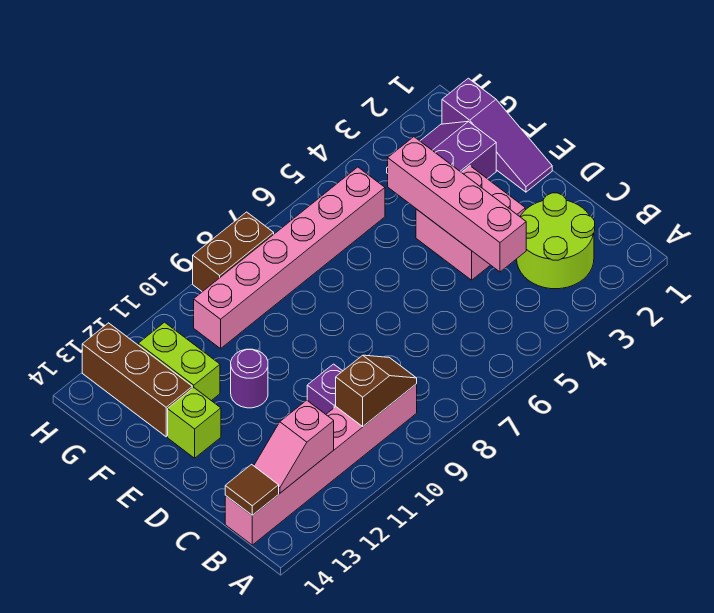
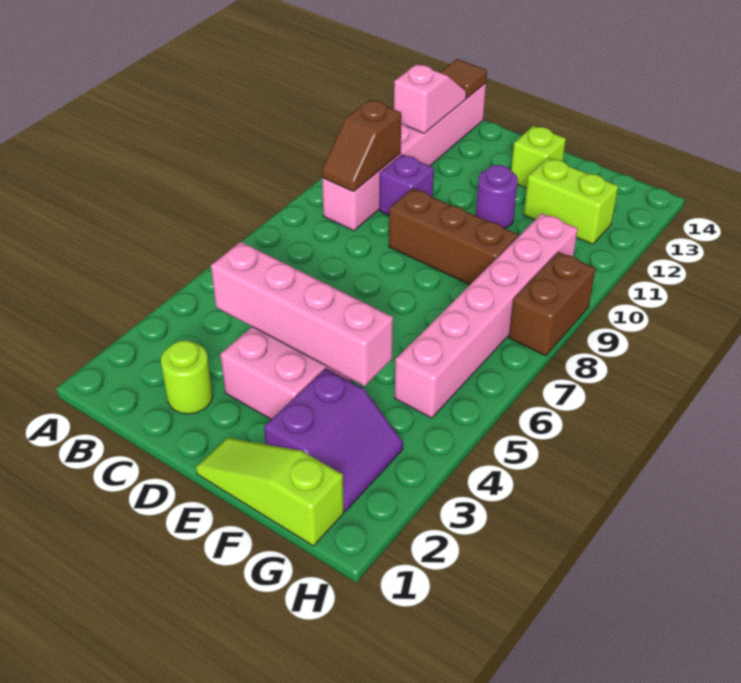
lime 2x2 round brick [517,193,595,289] -> lime 1x1 round brick [161,340,213,414]
purple 1x3 slope [442,78,552,192] -> lime 1x3 slope [196,438,344,546]
brown 1x3 brick [82,323,192,437] -> brown 1x3 brick moved to [389,188,518,285]

